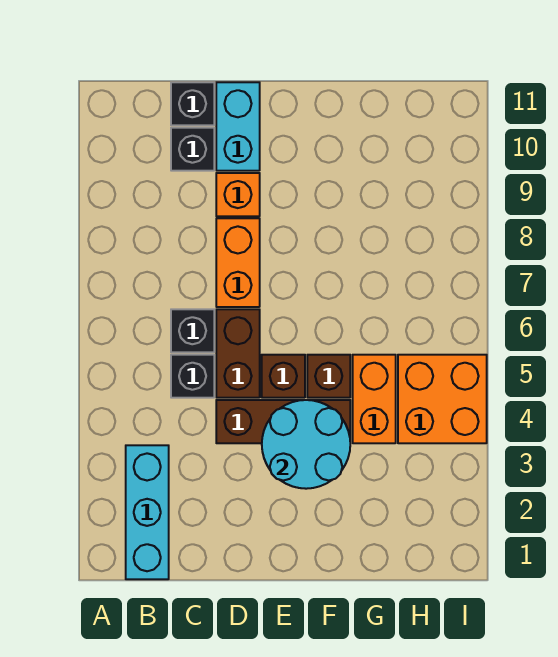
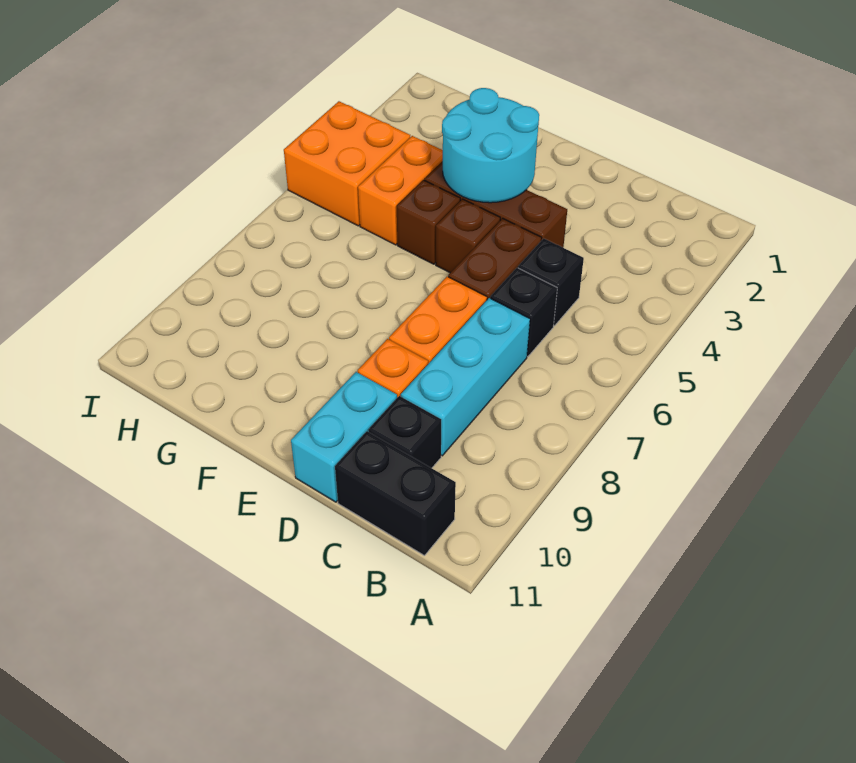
cyan 1x3 brick [126,445,169,579] -> cyan 1x3 brick moved to [401,298,530,456]
black 1x1 brick [171,82,214,125] -> black 1x2 brick [335,431,456,556]

